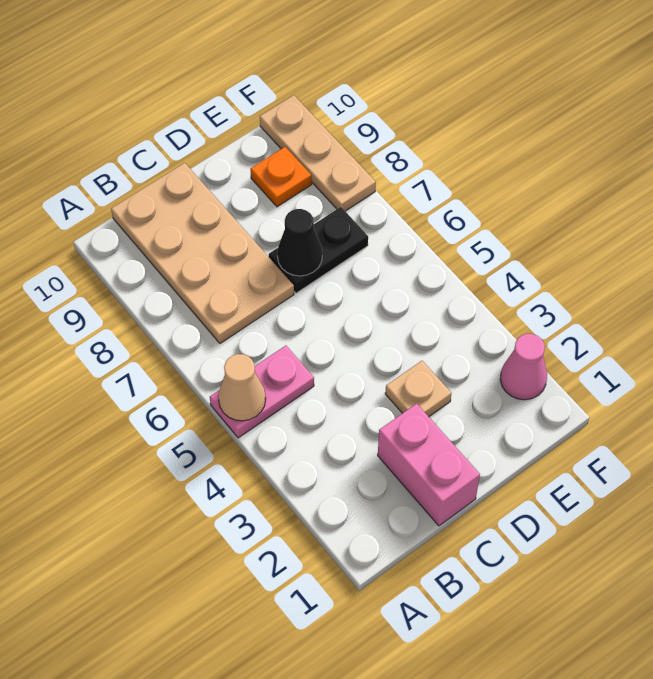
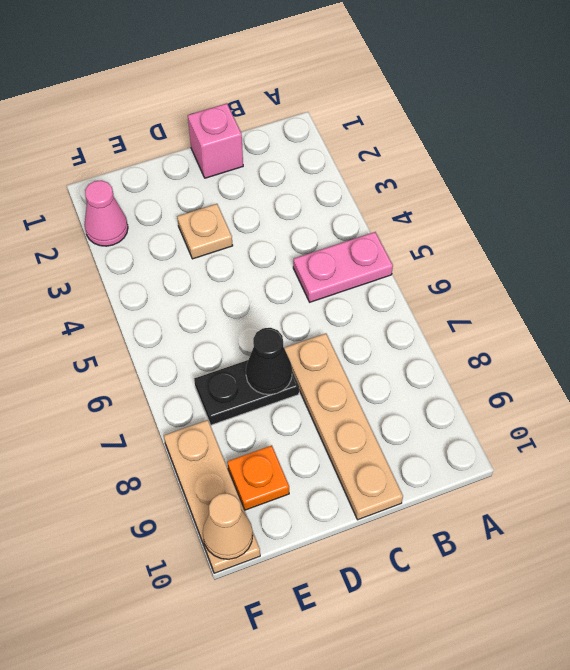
tan 1x1 cone [218,354,266,421] -> tan 1x1 cone moved to [203,493,253,559]
tan 2x4 plate [111,163,294,343] -> tan 1x4 plate [284,333,403,520]
pink 1x2 brick [378,404,480,526] -> pink 1x1 brick [188,103,243,178]

